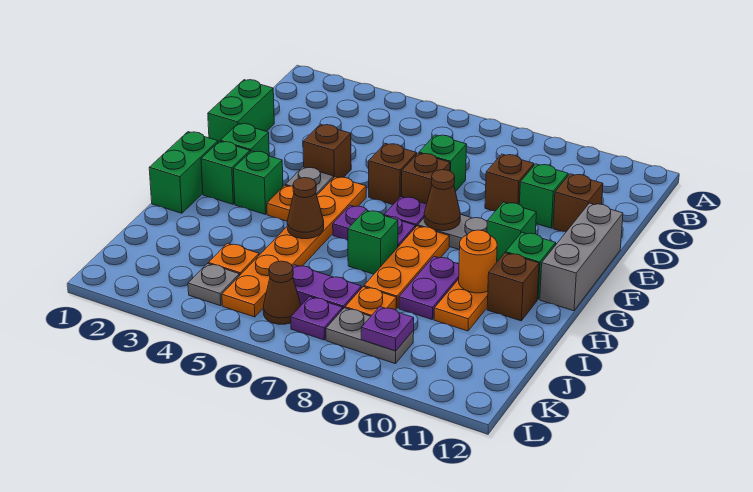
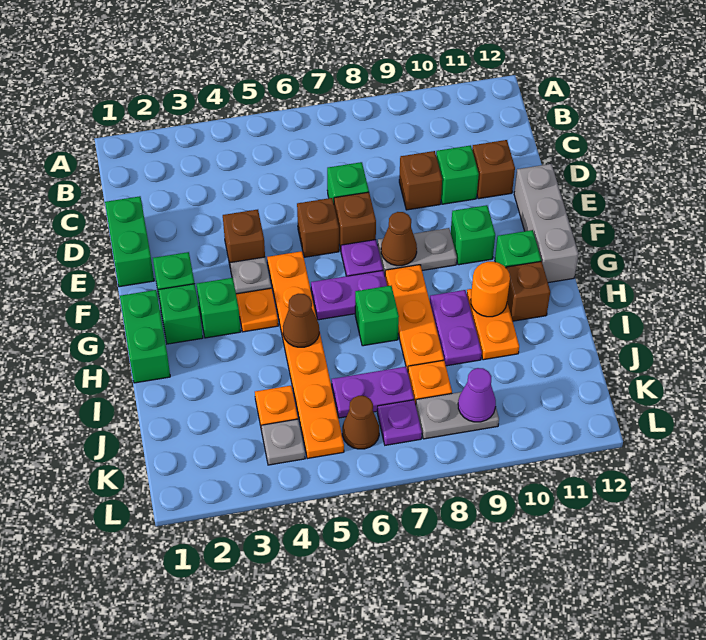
purple 1x1 plate [361,307,414,351] -> purple 1x1 cone [458,368,496,422]

